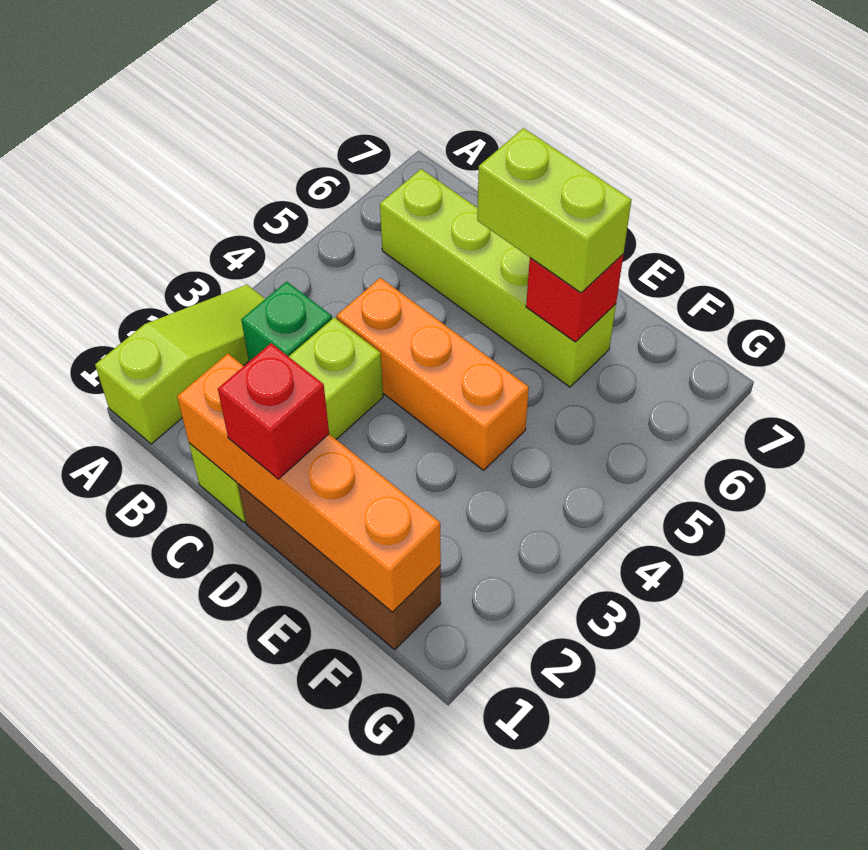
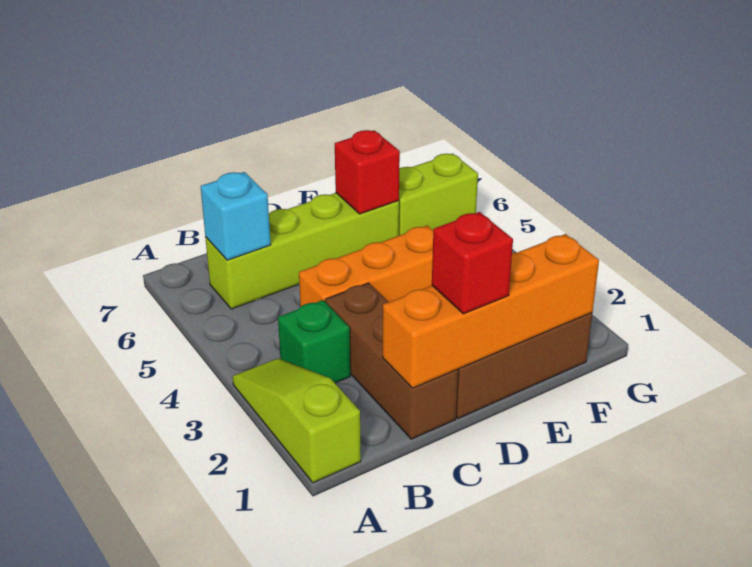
none -> cyan 1x1 brick [201,172,271,260]
lime 1x3 brick [189,318,383,523] -> brown 1x3 brick [325,283,458,439]
lime 1x2 brick [477,128,631,293] -> lime 1x2 brick moved to [399,154,478,235]

